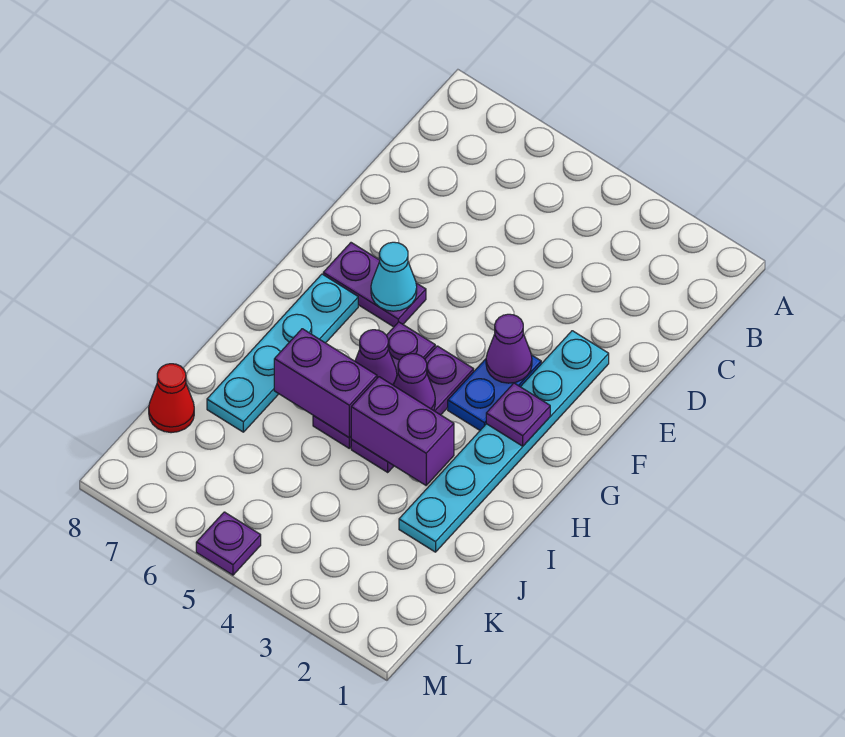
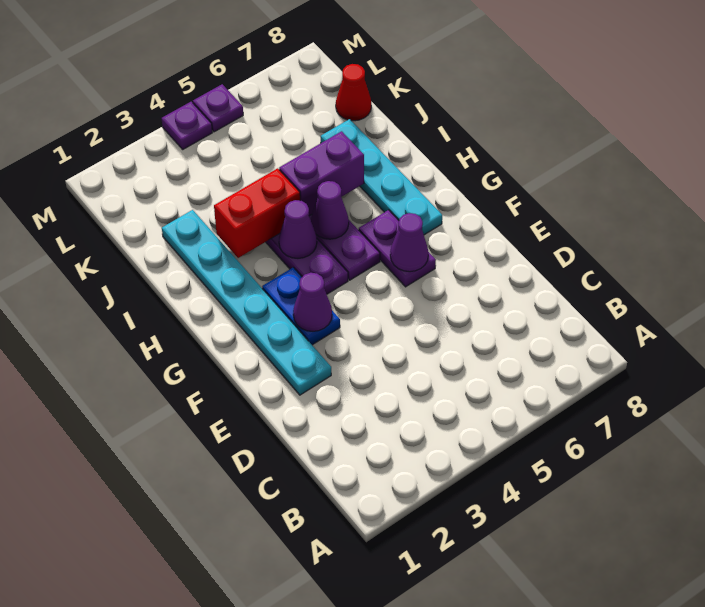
purple 1x2 plate [323,243,426,327] -> purple 1x2 plate turned to [359,210,436,287]
cyan 1x1 cone [371,242,417,311] -> purple 1x1 cone [390,213,428,272]
purple 1x1 plate [486,383,550,446] -> purple 1x1 plate moved to [161,102,212,149]
purple 1x2 brick [351,377,454,485] -> red 1x2 brick [214,168,300,258]

